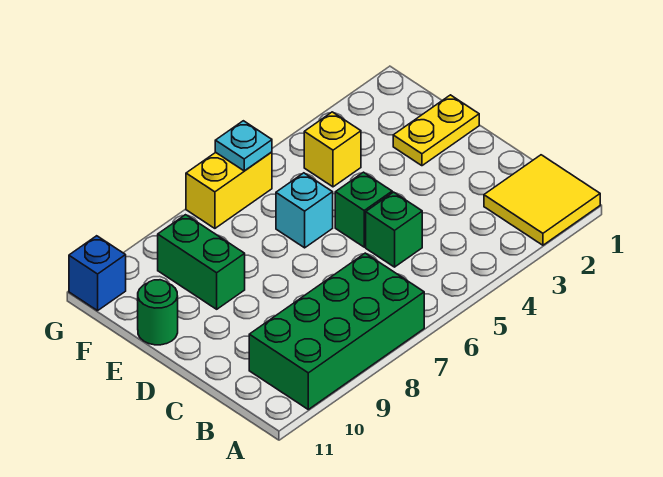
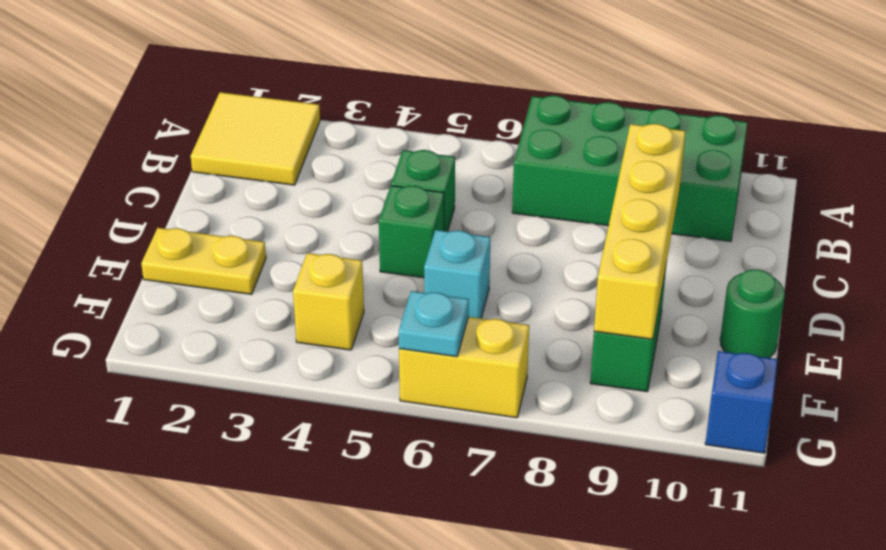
none -> yellow 1x4 brick [594,124,686,339]

